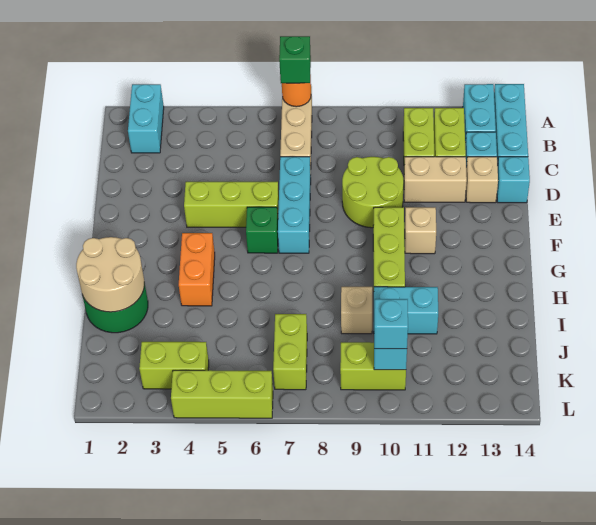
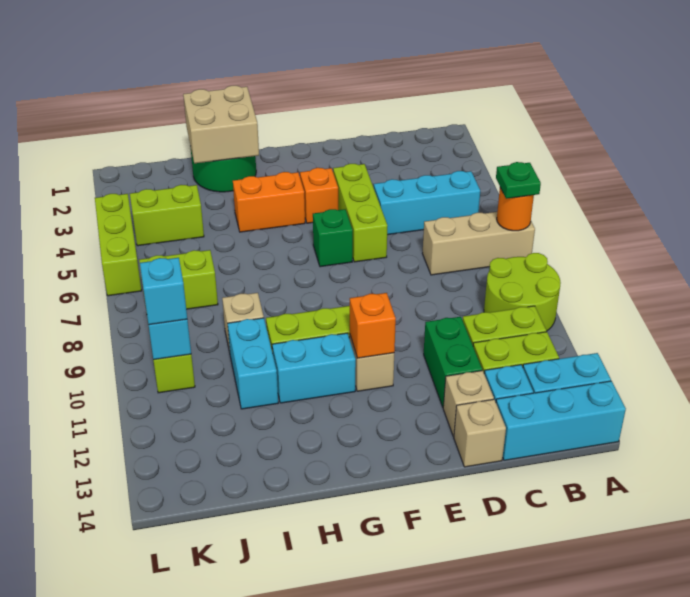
cyan 1x2 brick [128,84,164,153] -> cyan 1x2 brick moved to [272,333,356,403]
green 1x1 brick [279,36,311,83] -> green 1x1 plate [496,162,541,199]
cyan 1x3 brick [278,157,311,253] -> cyan 1x3 brick moved to [374,171,480,235]
lime 2x2 round brick [342,157,404,228] -> lime 2x2 round brick moved to [484,253,561,331]
tan 1x2 brick [404,157,467,202] -> green 1x2 brick [424,317,482,407]
cyan 1x1 brick [497,157,530,203] -> tan 1x1 brick [454,399,506,467]
none -> orange 1x1 brick [300,168,338,223]
none -> orange 1x1 brick [350,293,396,358]
tan 2x2 round brick [76,237,144,312] -> tan 2x2 brick [183,86,259,163]
lime 1x2 brick [139,342,209,389] -> lime 1x2 brick turned to [130,185,204,246]

